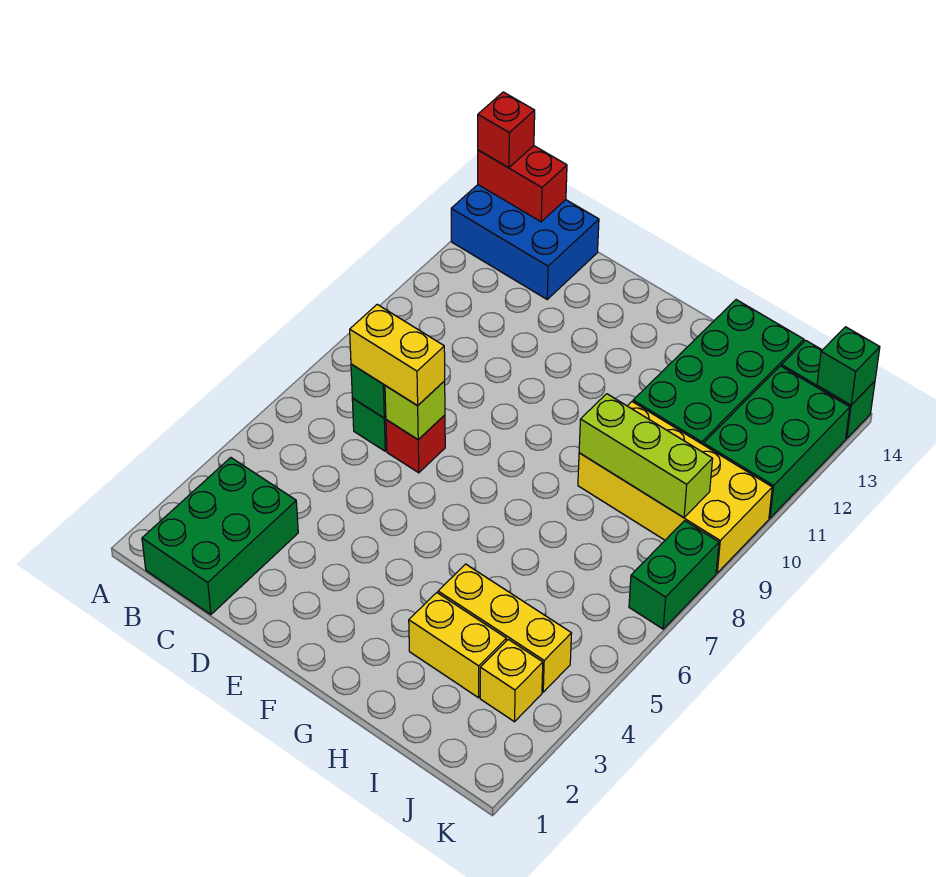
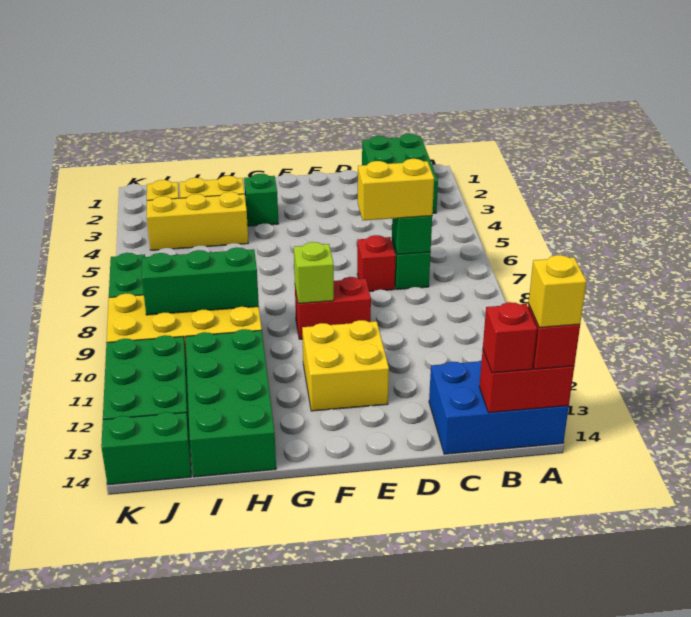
none -> yellow 1x1 brick [529,255,586,328]
none -> red 1x1 brick [483,302,537,373]
lime 1x1 brick [385,381,445,440] -> lime 1x1 brick moved to [294,242,334,303]
none -> red 1x2 brick [295,277,371,339]
none -> yellow 2x2 brick [302,320,389,411]
lime 1x3 brick [579,394,713,518] -> green 1x3 brick [142,247,259,315]
green 1x1 brick [817,327,880,405] -> green 1x1 brick moved to [244,174,278,226]

